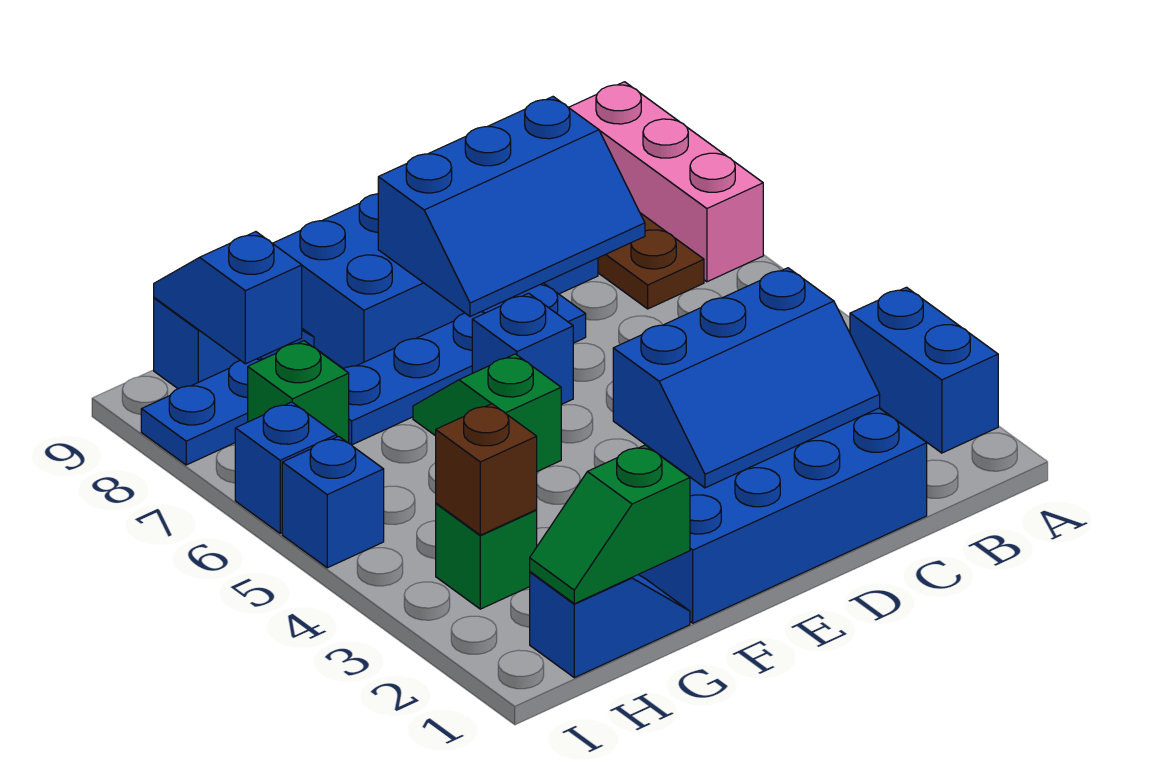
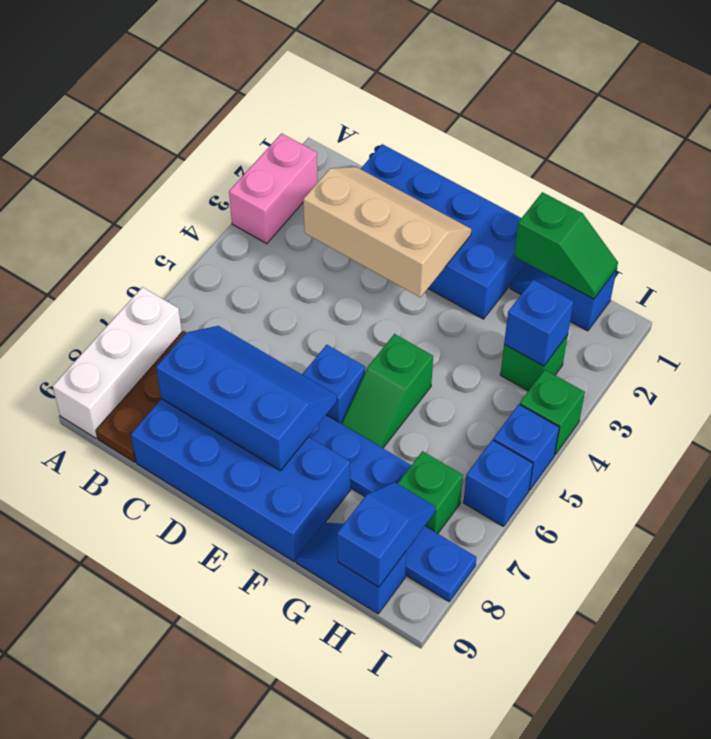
blue 1x2 brick [850,287,998,453] -> pink 1x2 brick [229,133,318,244]
pink 1x3 brick [569,82,763,282] -> white 1x3 brick [53,287,182,438]
blue 2x3 slope [613,268,880,488] -> tan 2x3 slope [303,167,471,297]
brown 1x1 brick [436,404,537,535] -> blue 1x1 brick [504,280,574,366]
blue 1x2 slope [154,232,302,364] -> blue 1x2 slope turned to [337,482,436,587]
none -> green 1x1 brick [520,370,585,455]

